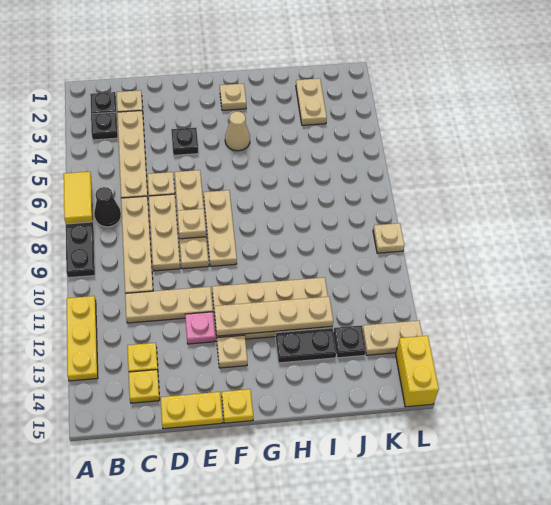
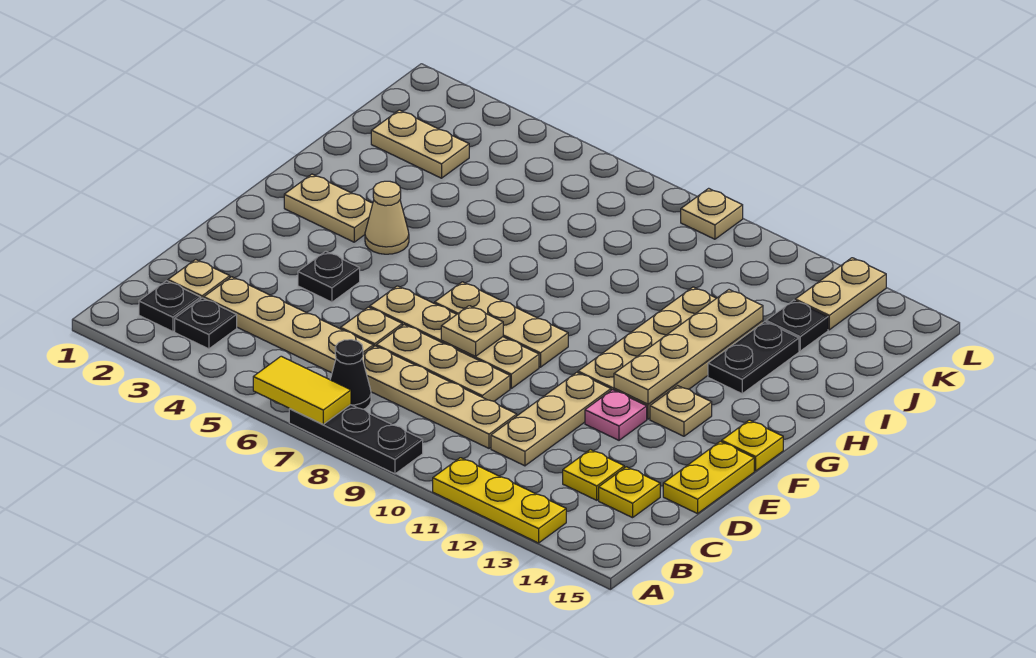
tan 1x1 plate [220,84,246,110] -> tan 1x2 plate [284,174,373,242]
yellow 1x2 brick [396,336,439,407] -> none

